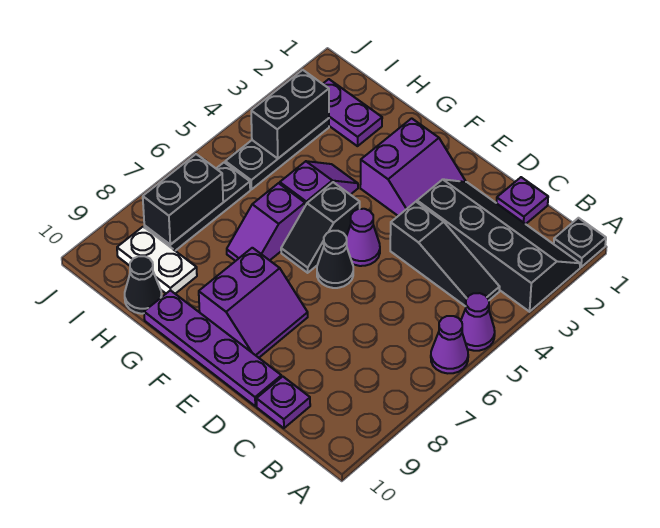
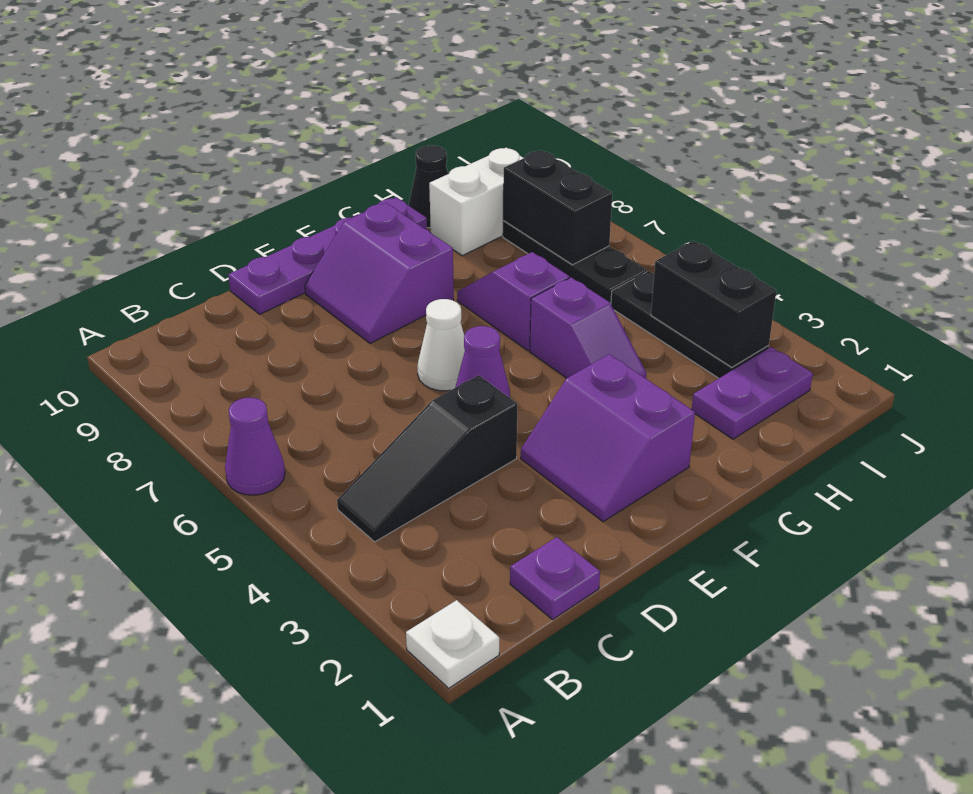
black 1x1 plate [554,218,606,267] -> white 1x1 plate [406,600,499,688]
black 2x4 slope [417,179,580,312] -> none
purple 1x1 cone [461,293,495,351] -> none
purple 1x1 plate [256,377,310,428] -> none
black 1x1 cone [317,231,353,288] -> white 1x1 cone [417,299,465,391]
black 1x2 slope [281,182,360,273] -> none
white 1x2 plate [117,227,197,294] -> white 1x2 brick [429,148,523,256]

